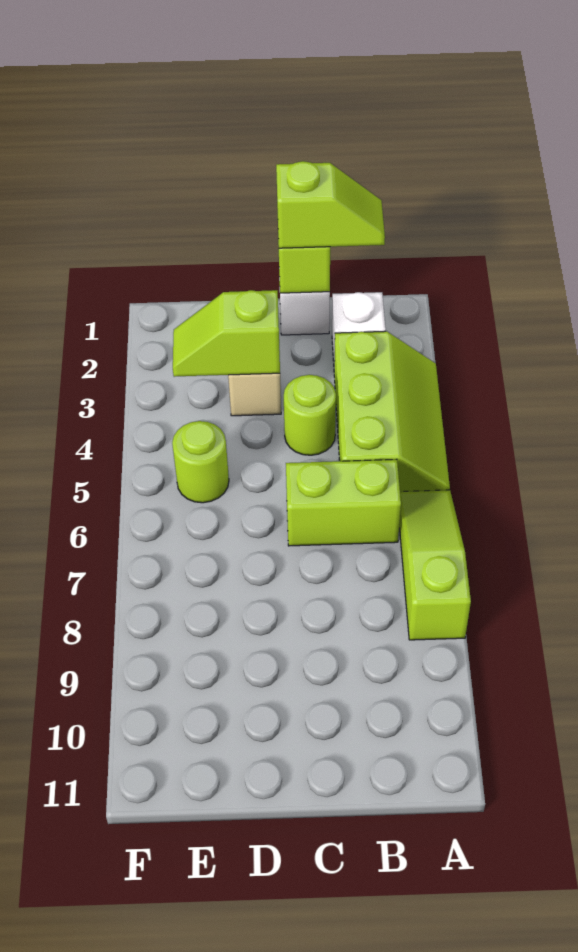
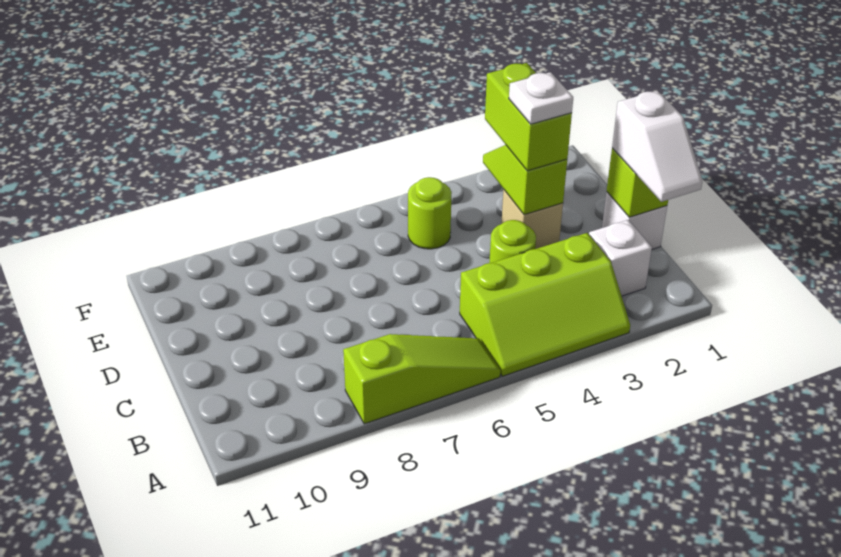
lime 1x2 slope [276,161,385,248] -> white 1x2 slope [612,91,703,202]
lime 1x2 brick [286,459,401,546] -> lime 1x2 brick moved to [485,63,572,171]
none -> white 1x1 plate [509,72,573,124]

